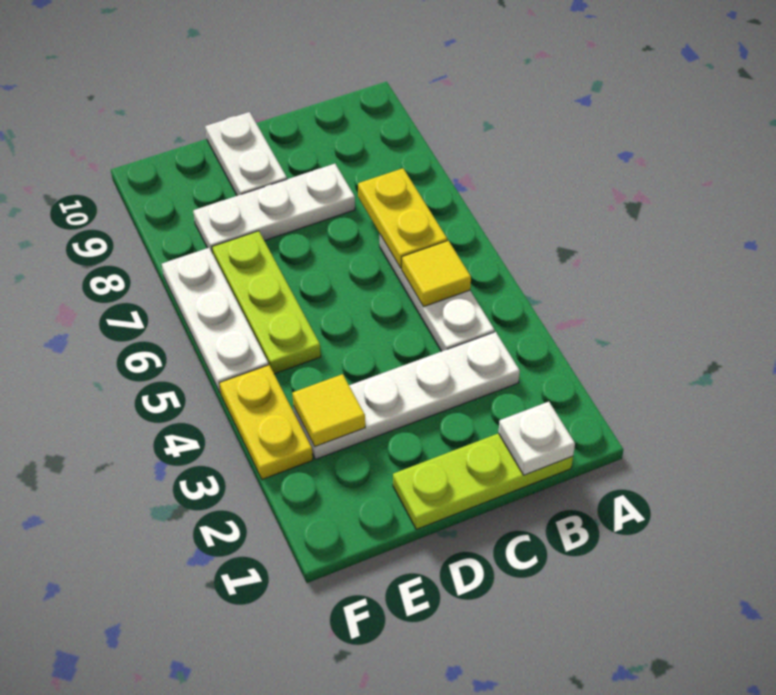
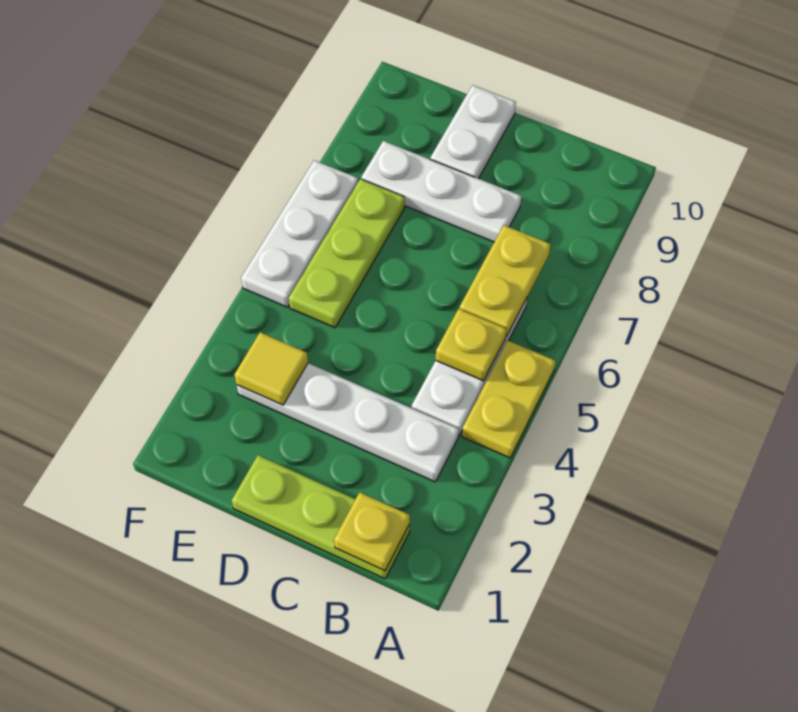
white 1x1 plate [498,402,575,475] -> yellow 1x1 plate [334,492,410,571]
yellow 1x1 tile [402,240,471,307] -> yellow 1x1 plate [436,309,506,381]
yellow 1x2 plate [219,365,313,479] -> yellow 1x2 plate moved to [462,341,556,458]

